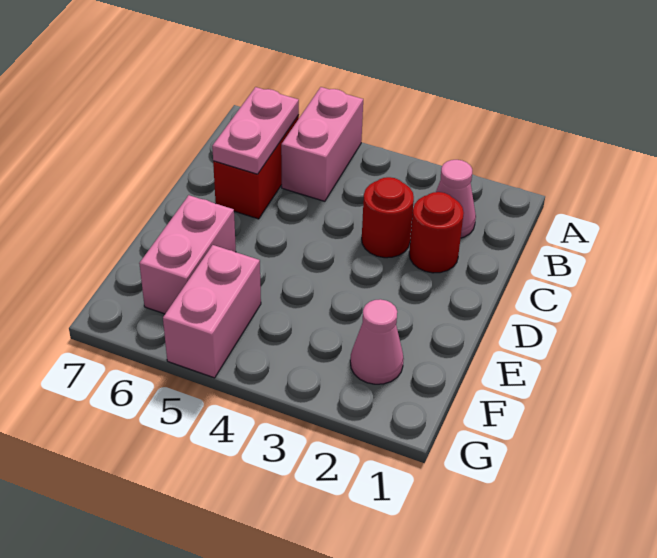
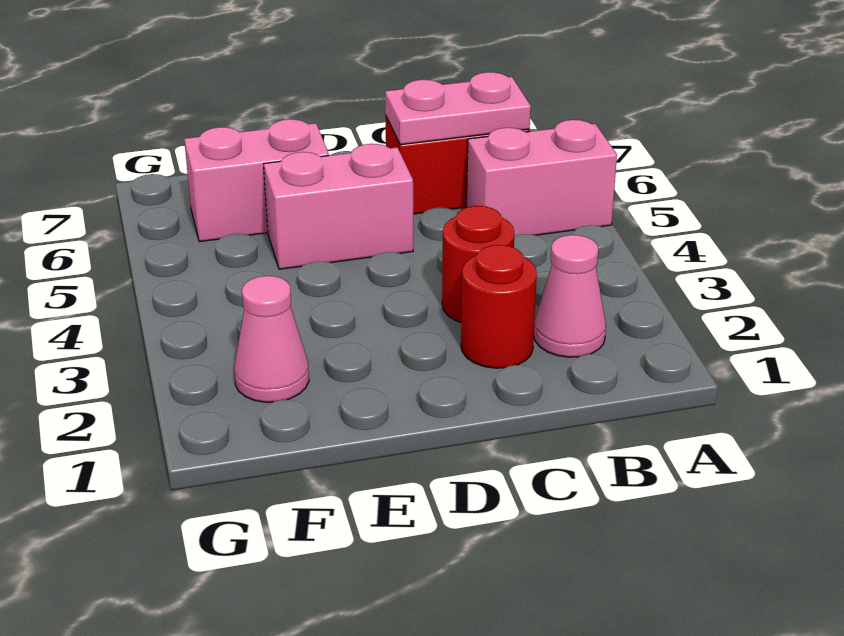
pink 1x2 brick [163,245,261,378] -> pink 1x2 brick moved to [264,144,413,269]

